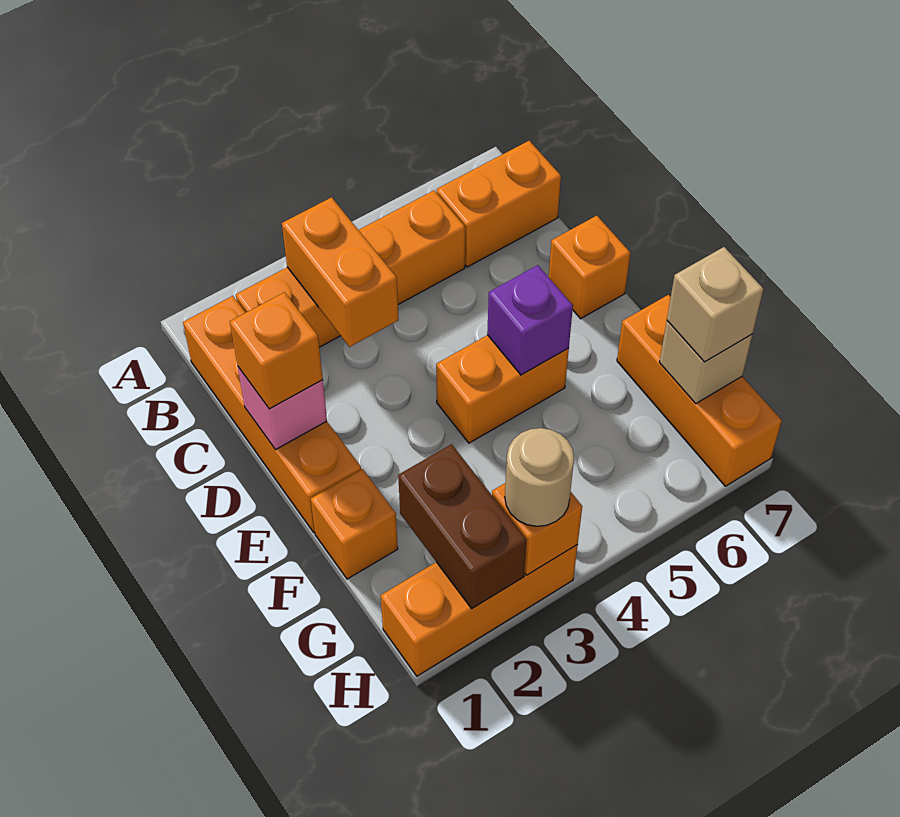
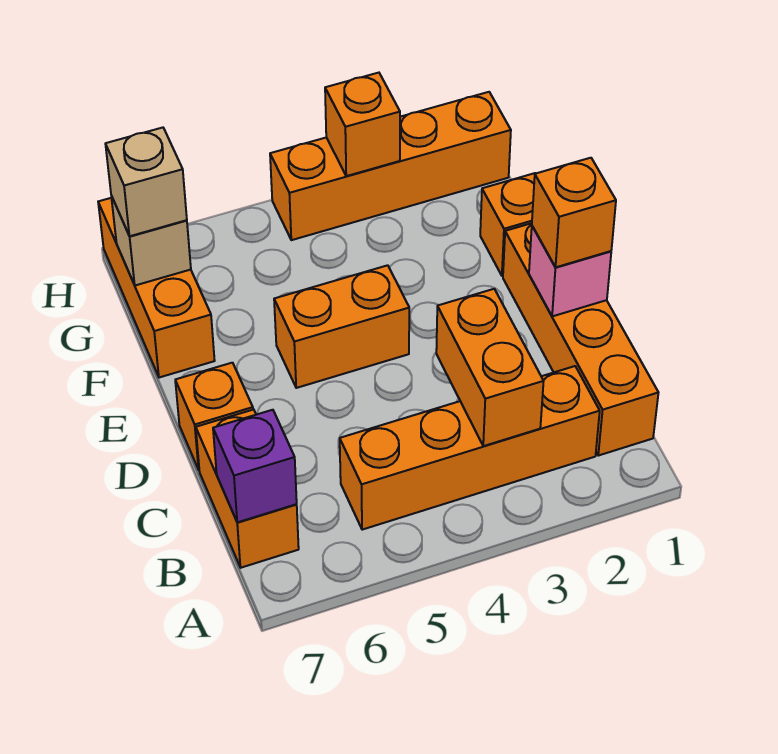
orange 1x2 brick [437,141,561,267] -> orange 1x2 brick turned to [196,410,299,568]
purple 1x1 brick [487,265,573,375] -> purple 1x1 brick moved to [213,410,297,522]
brown 1x2 brick [398,444,527,608] -> none
orange 1x3 brick [381,545,578,676] -> orange 1x4 brick [270,92,511,240]
tan 1x1 round brick [505,428,574,526] -> none

